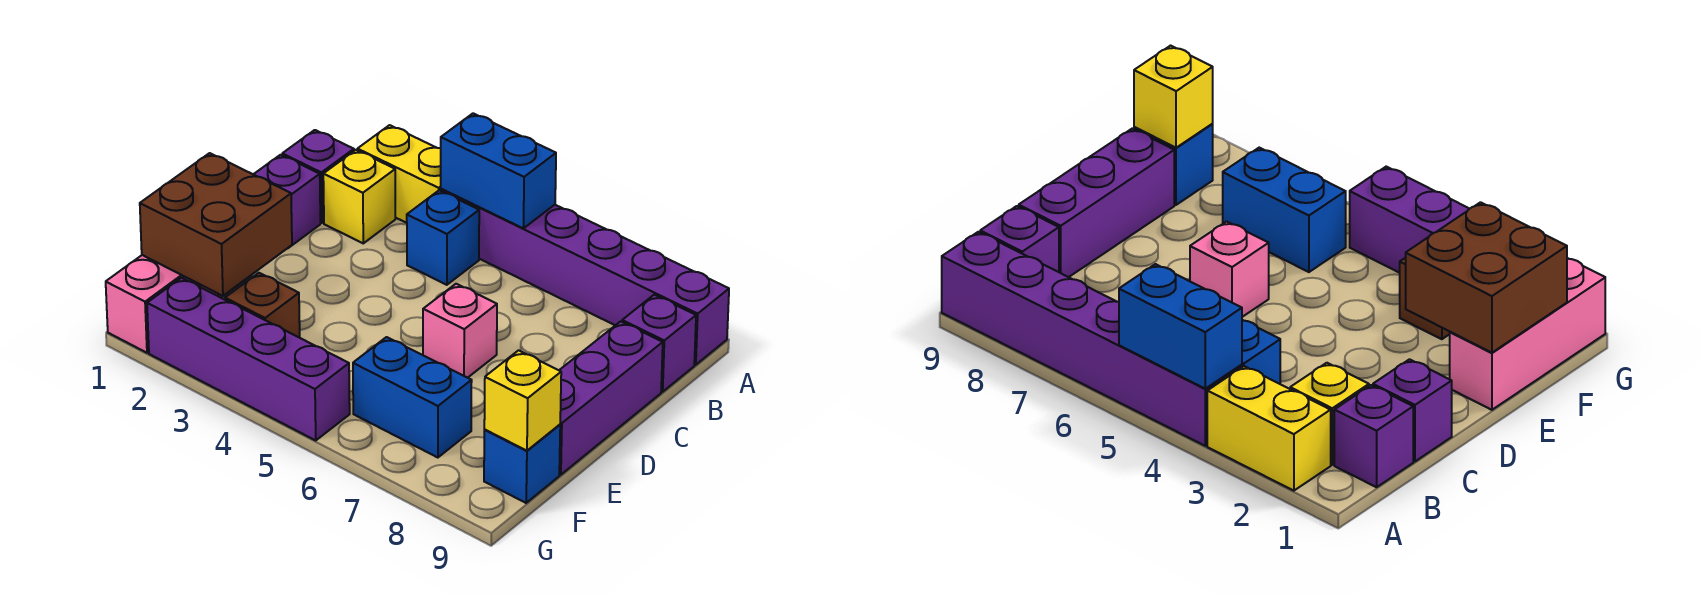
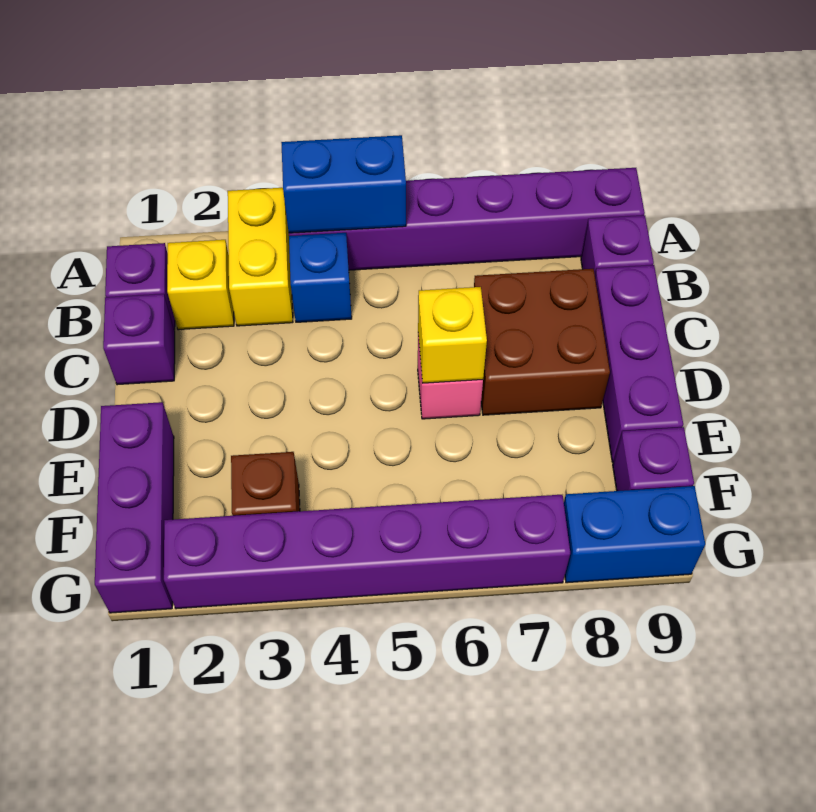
yellow 1x2 brick [357,125,441,223] -> yellow 1x2 brick turned to [228,188,293,326]
pink 1x3 brick [106,255,250,353] -> purple 1x3 brick [95,402,174,613]
brown 2x2 brick [140,153,292,296] -> brown 2x2 brick moved to [474,269,610,415]
blue 1x2 brick [353,337,472,458] -> blue 1x2 brick moved to [564,486,705,583]
blue 1x1 brick [484,425,560,503] -> purple 1x1 brick [613,427,694,491]
yellow 1x1 brick [484,350,561,451] -> yellow 1x1 brick moved to [418,287,487,383]
purple 1x4 brick [147,278,350,440] -> purple 1x6 brick [164,495,570,609]

